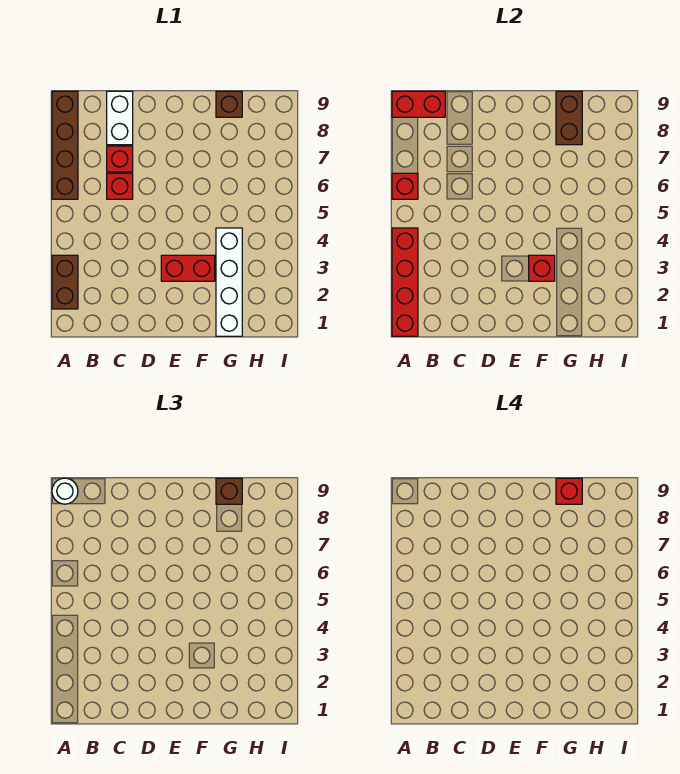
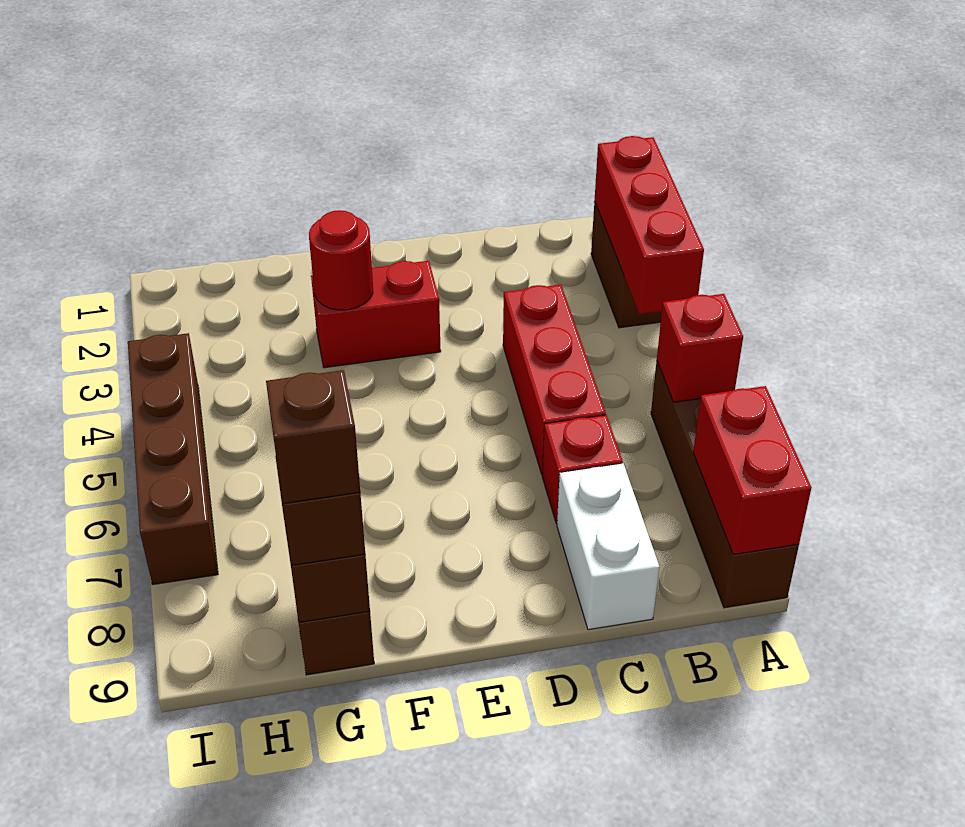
red 1x4 brick [392,228,418,336] -> red 1x3 brick [595,136,704,314]
red 1x2 brick [392,91,445,117] -> red 1x2 brick turned to [693,386,812,555]
white 1x1 round brick [52,478,78,504] -> none
red 1x1 brick [107,173,133,199] -> red 1x3 brick [503,285,606,474]
red 1x1 brick [529,255,555,281] -> red 1x1 round brick [309,210,373,310]
white 1x4 brick [216,228,242,336] -> none
red 1x1 brick [556,478,582,504] -> brown 1x1 brick [266,370,360,504]
none -> brown 1x4 brick [128,333,218,584]

